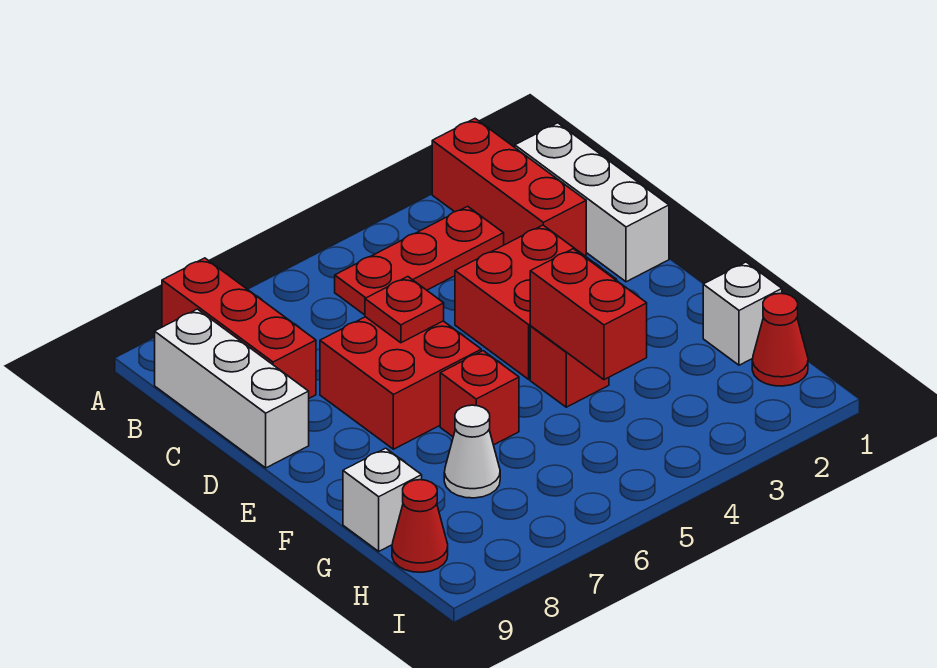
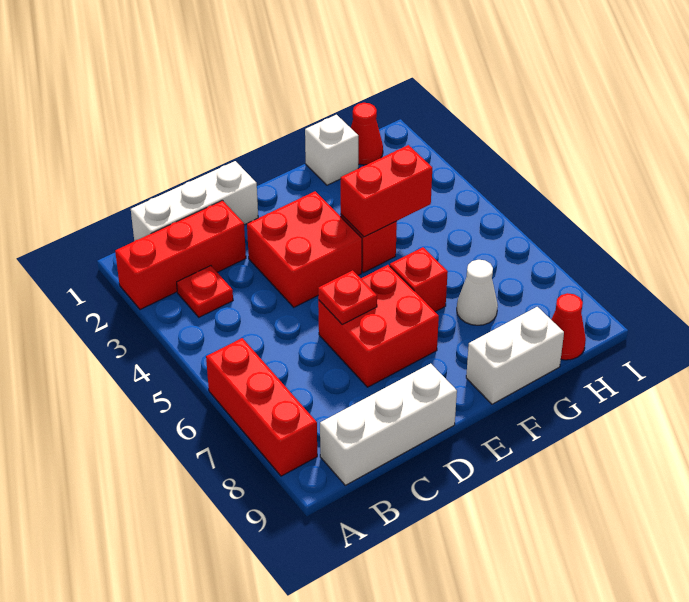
red 1x3 brick [162,258,316,398] -> red 1x3 brick turned to [206,338,317,476]
red 1x3 plate [335,206,504,315] -> red 1x1 plate [177,266,233,317]
white 1x1 brick [343,448,422,551] -> white 1x2 brick [466,307,564,404]

